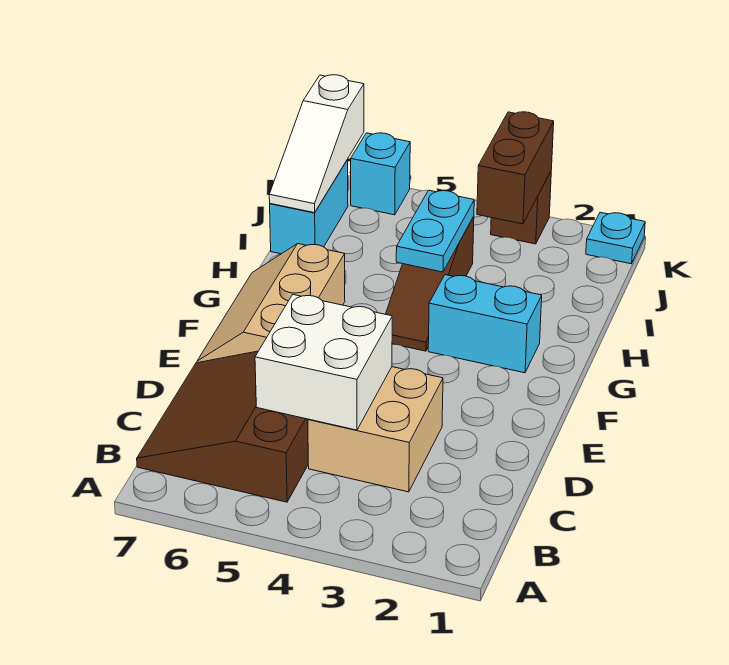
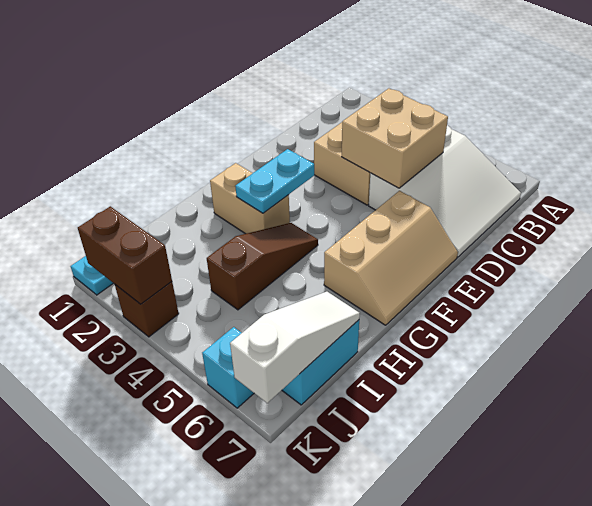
brown 3x3 slope [137,351,308,502] -> white 3x3 slope [369,125,521,257]
white 2x2 brick [255,295,392,430] -> tan 2x2 brick [342,88,448,188]
cyan 1x2 brick [428,275,542,373] -> tan 1x2 brick [210,163,290,234]
cyan 1x2 plate [396,190,474,272] -> cyan 1x2 plate moved to [235,149,314,213]
brown 1x2 brick [477,112,554,224] -> brown 1x2 brick turned to [78,206,172,304]

